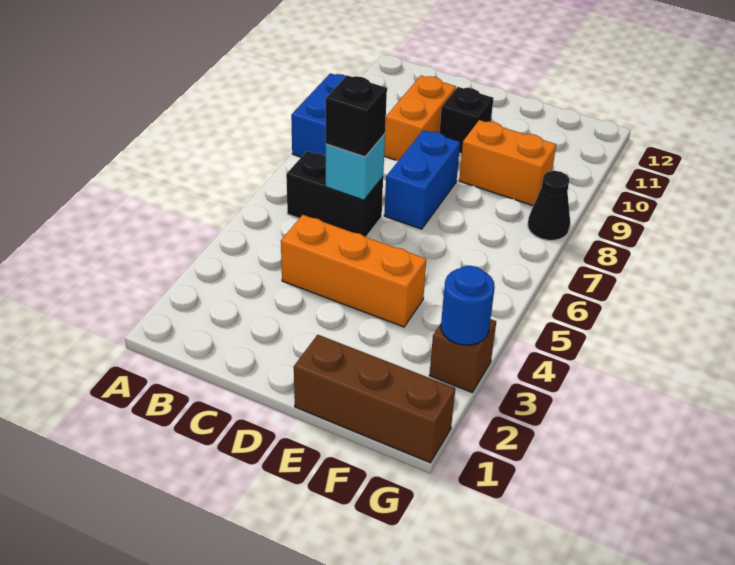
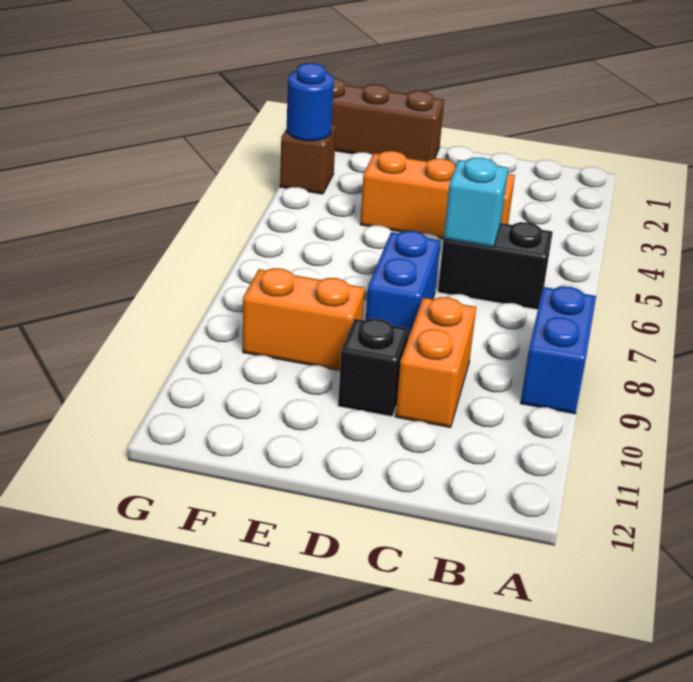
black 1x1 brick [326,75,387,157] -> none
black 1x1 cone [528,171,570,240] -> none

